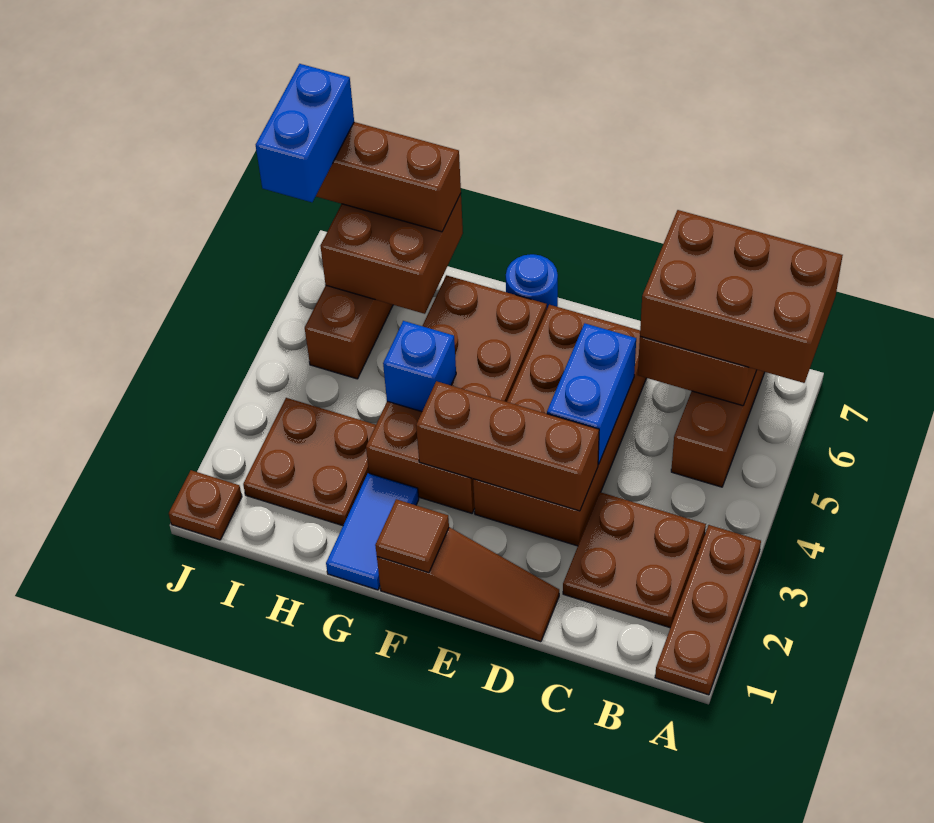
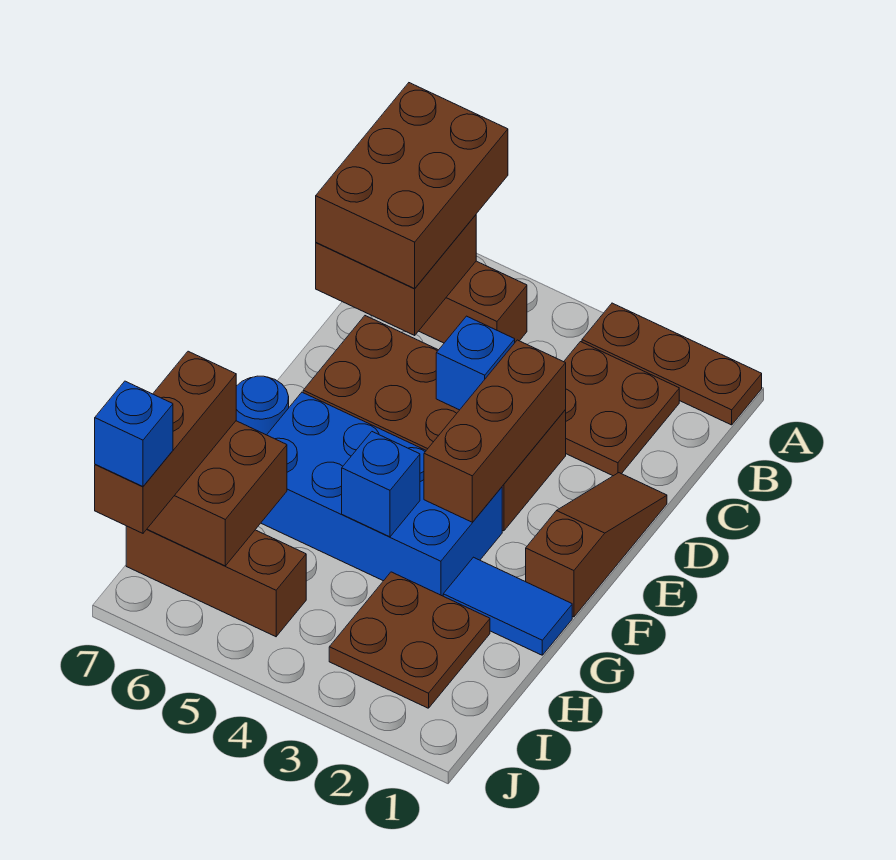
blue 1x2 brick [547,323,636,464] -> blue 1x1 brick [436,316,515,410]
brown 1x1 tile [375,499,449,573] -> none
brown 2x4 brick [366,275,547,513] -> blue 2x4 brick [261,392,502,596]
brown 1x1 plate [169,470,242,540] -> none
blue 1x2 brick [256,64,354,202] -> blue 1x1 brick [95,381,173,486]

